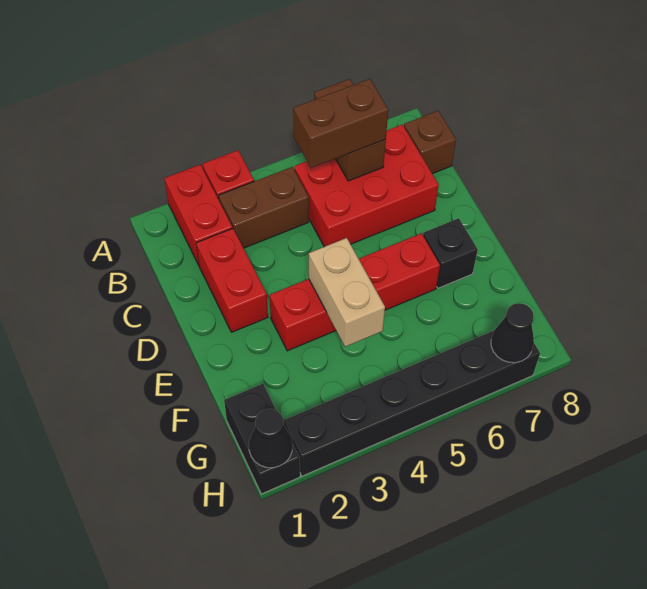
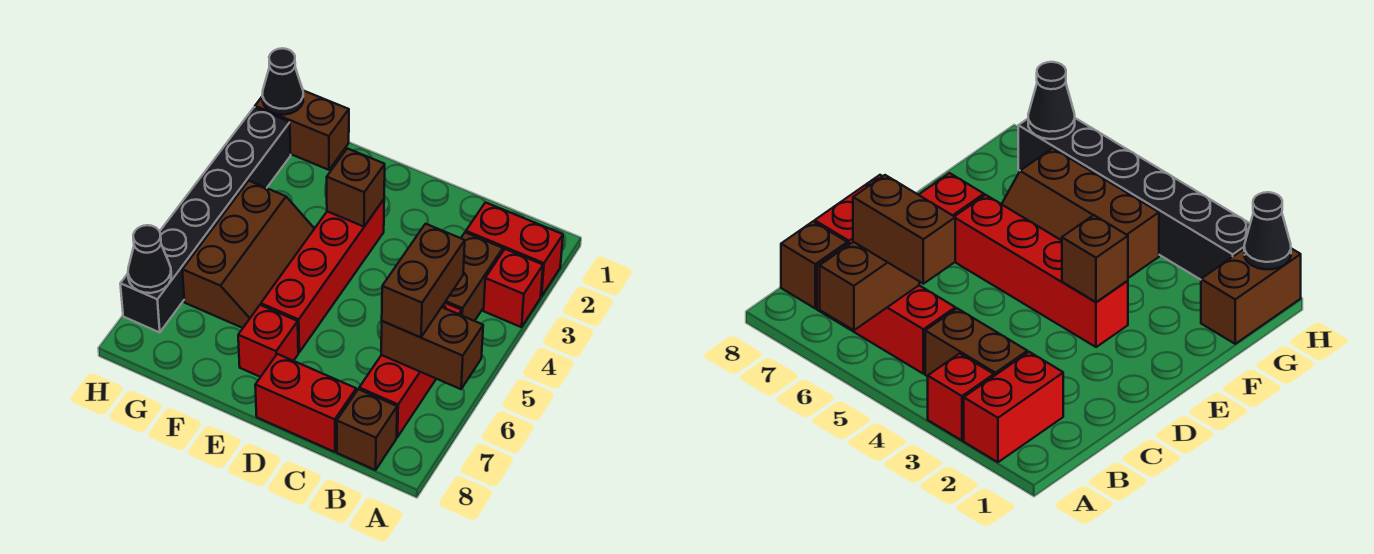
red 2x3 brick [294,125,439,247] -> red 1x3 brick [359,303,462,437]
red 1x2 brick [196,229,268,332] -> red 1x2 brick moved to [255,354,356,452]
none -> brown 1x1 brick [327,148,385,227]
tan 1x2 brick [309,238,385,347] -> none
black 1x1 brick [423,218,478,288] -> red 1x1 brick [238,305,298,377]
none -> brown 2x3 slope [182,181,314,328]
black 1x2 brick [224,384,300,494] -> brown 1x2 brick [255,91,349,170]

